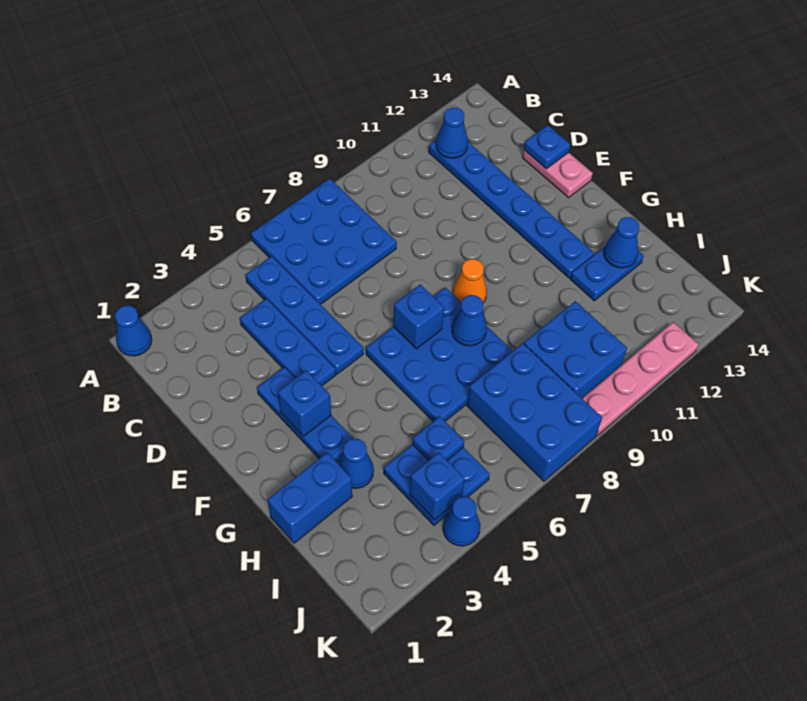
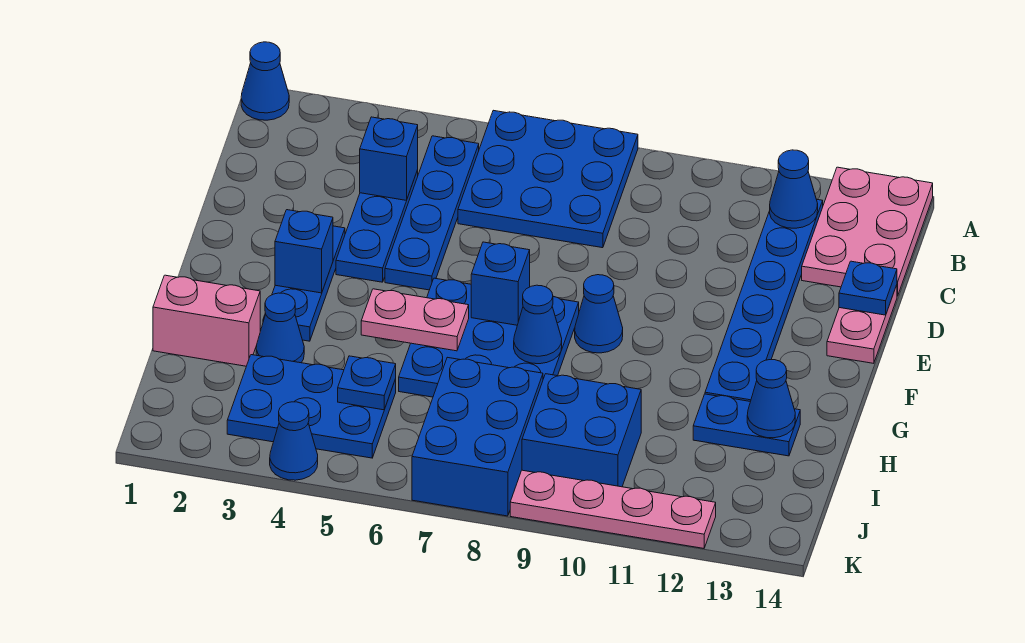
none -> pink 2x3 plate [802,167,933,296]
orange 1x1 cone [453,259,487,303] -> blue 1x1 cone [575,275,623,353]
none -> pink 1x2 plate [361,289,469,351]
blue 1x2 brick [268,453,352,543] -> pink 1x2 brick [153,275,260,366]
blue 2x2 plate [384,444,490,525] -> blue 2x3 plate [227,355,396,458]
blue 1x1 brick [410,453,465,520] -> blue 1x1 brick moved to [360,117,418,201]

